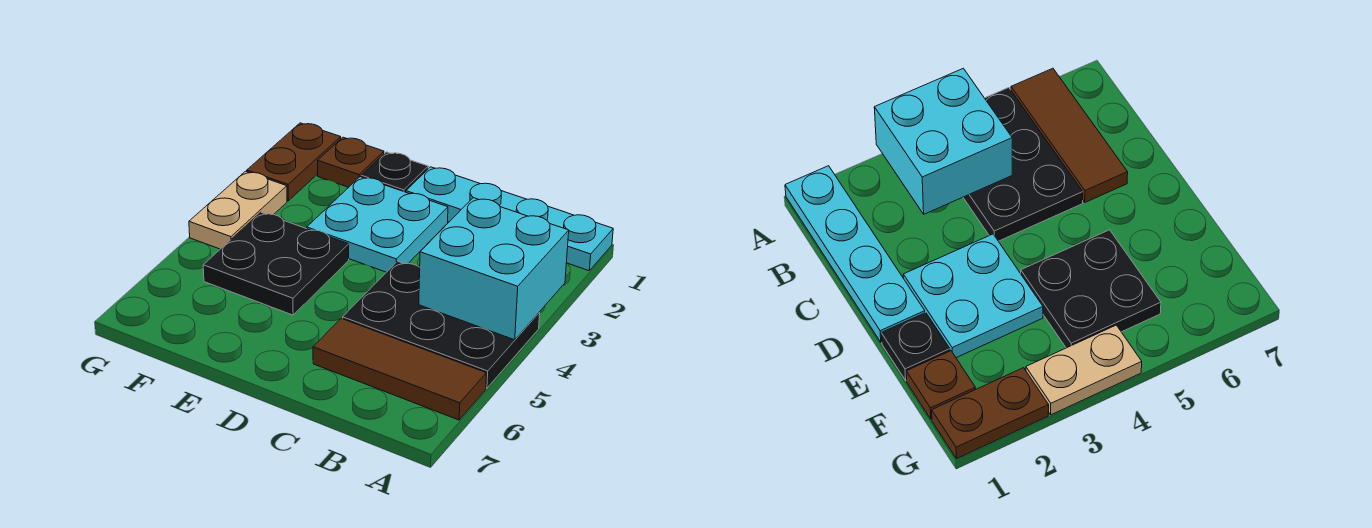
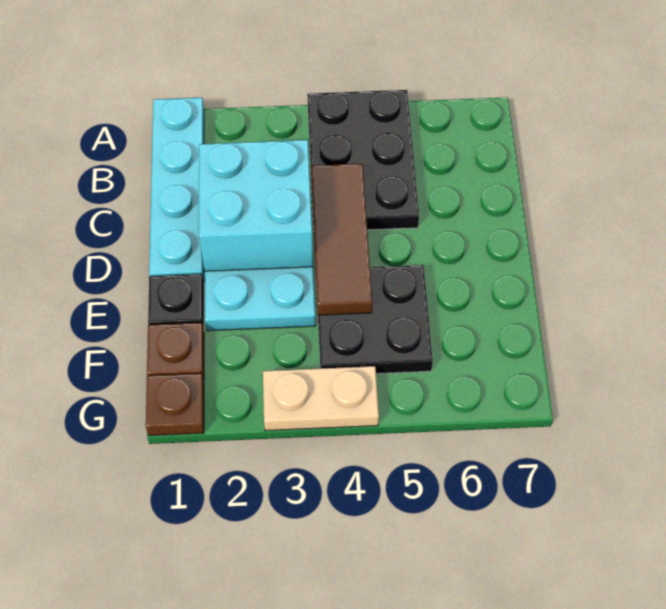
cyan 2x2 brick [419,198,569,340] -> cyan 2x2 brick moved to [199,140,313,271]
brown 1x3 tile [313,318,486,420] -> brown 1x3 tile moved to [311,164,372,315]
brown 1x2 plate [247,123,341,201] -> brown 1x1 plate [146,374,204,436]

